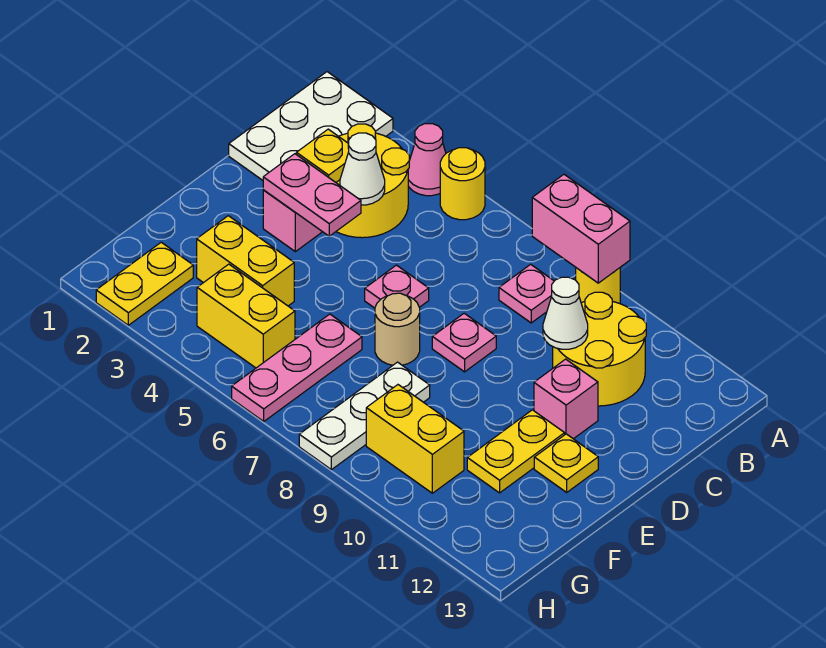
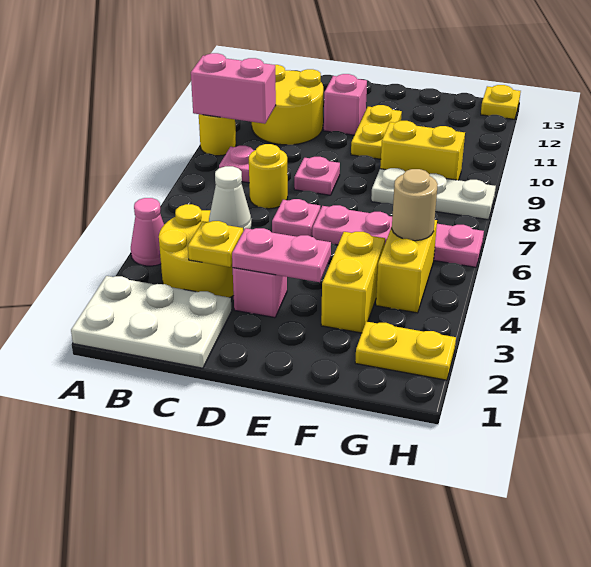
yellow 1x1 round brick [440,148,485,220] -> yellow 1x1 round brick moved to [249,144,288,209]
pink 1x2 brick [532,175,630,283] -> pink 1x2 brick turned to [191,53,276,124]
white 1x1 cone [543,277,588,349] -> none
pink 1x2 plate [263,154,361,236] -> pink 1x2 plate turned to [232,228,331,282]
tan 1x1 round brick [375,293,420,365] -> tan 1x1 round brick moved to [392,169,438,241]
yellow 1x2 plate [467,410,565,493] -> yellow 1x2 plate turned to [351,105,402,159]
yellow 1x1 plate [534,434,598,492] -> yellow 1x1 plate moved to [481,85,521,119]
pink 1x3 plate [232,314,362,421] -> pink 1x4 plate [312,205,484,267]
yellow 1x2 brick [366,385,464,493] -> yellow 1x2 brick turned to [380,121,465,180]

